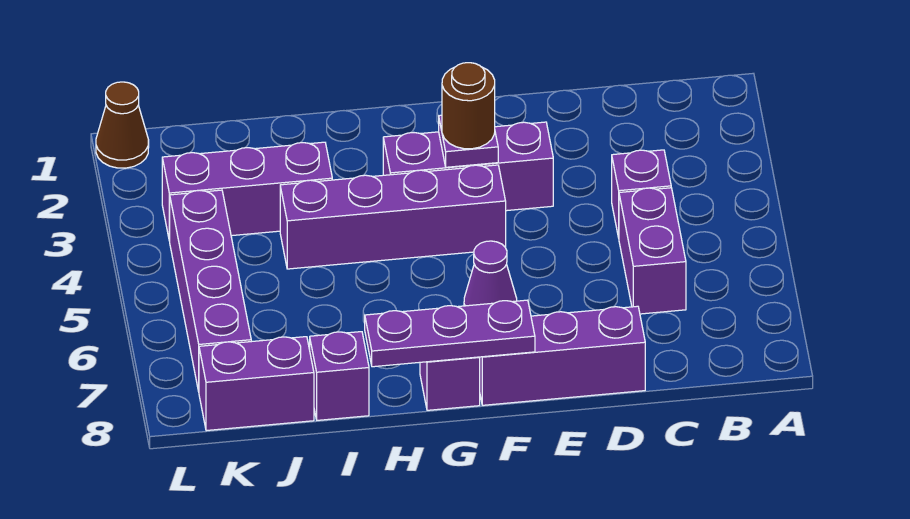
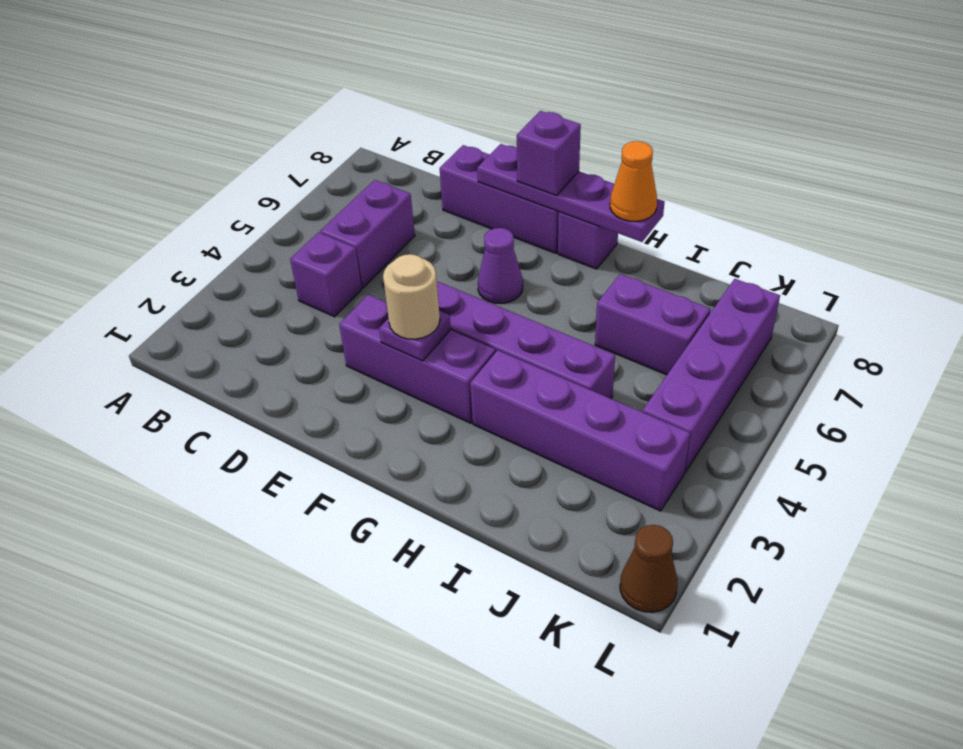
brown 1x1 round brick [442,63,495,149] -> tan 1x1 round brick [383,254,440,339]
purple 1x3 plate [365,300,535,367] -> purple 1x4 plate [477,144,664,242]
none -> orange 1x1 cone [610,141,657,221]
purple 1x3 brick [162,142,332,241] -> purple 1x4 brick [470,350,690,511]
purple 1x1 brick [310,332,369,420] -> purple 1x1 brick moved to [517,111,581,195]
purple 1x2 brick [199,337,314,431] -> purple 1x2 brick moved to [595,274,711,375]

